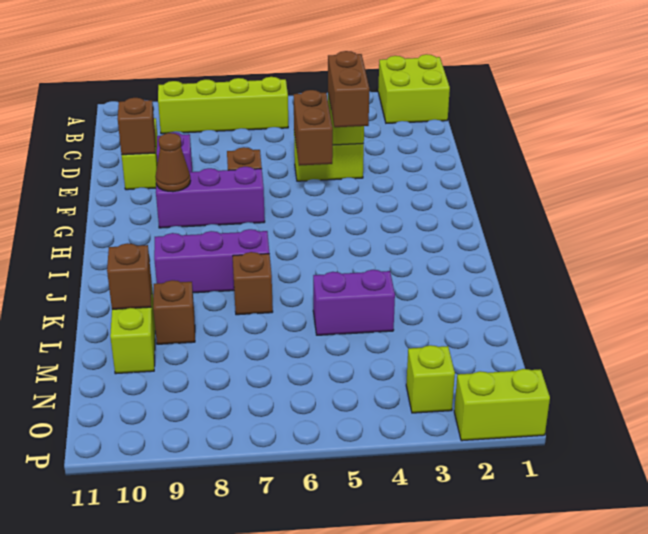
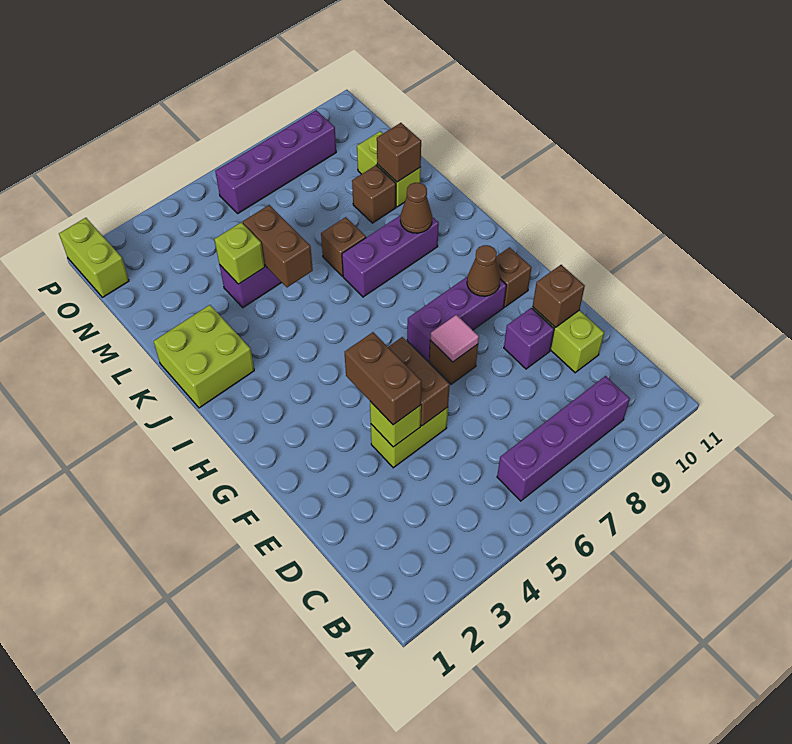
lime 2x2 brick [378,54,450,123] -> lime 2x2 brick moved to [154,305,254,408]
lime 1x4 brick [158,77,288,134] -> purple 1x4 brick [497,376,630,501]
none -> pink 1x1 tile [430,315,479,362]
none -> brown 1x1 brick [496,247,532,307]
none -> brown 1x1 cone [400,183,432,233]
none -> brown 1x2 brick [243,205,313,287]
lime 1x1 brick [406,345,455,413] -> lime 1x1 brick moved to [214,222,265,284]
none -> purple 1x4 brick [215,110,336,213]
lime 1x2 brick [454,369,550,441] -> lime 1x2 brick turned to [59,218,129,297]

